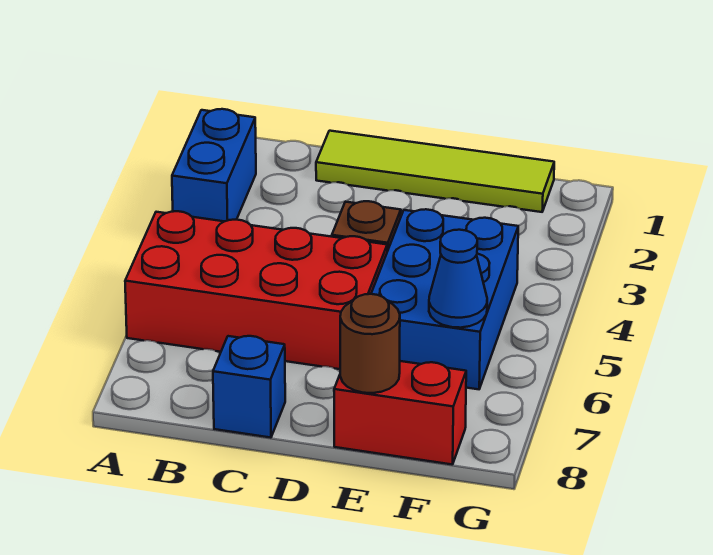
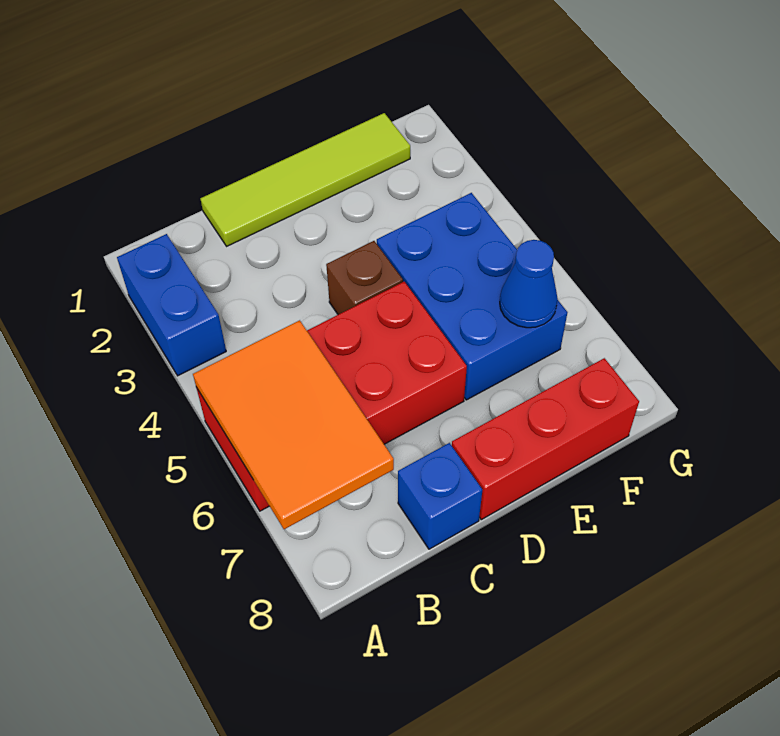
none -> orange 2x3 tile [193,320,394,529]
red 1x2 brick [334,361,466,464] -> red 1x3 brick [452,358,639,520]
brown 1x1 round brick [340,294,400,393] -> none

